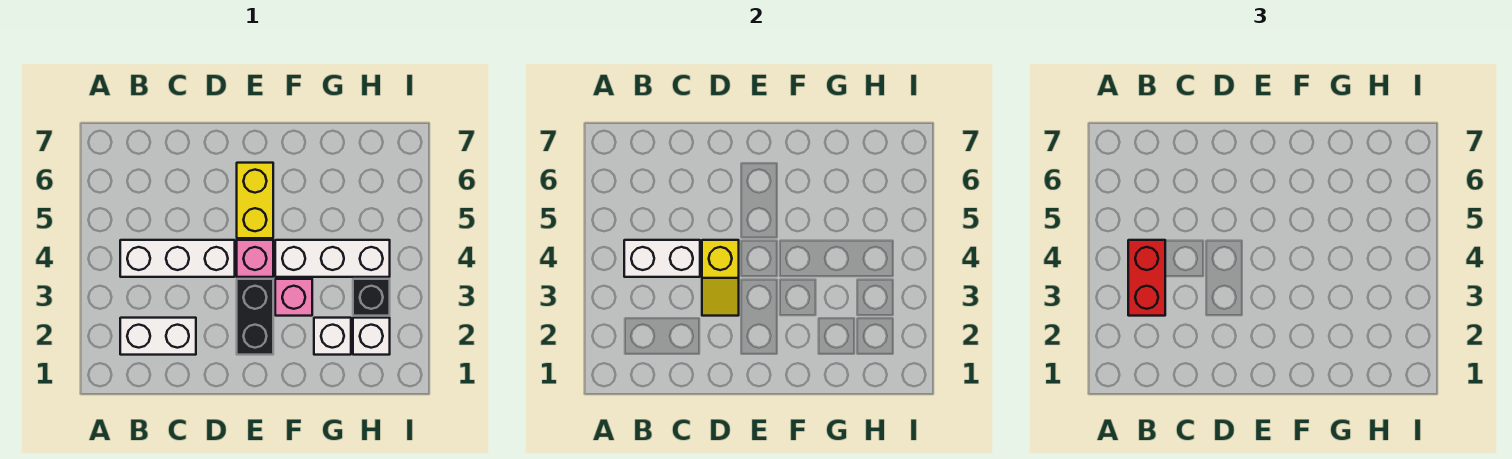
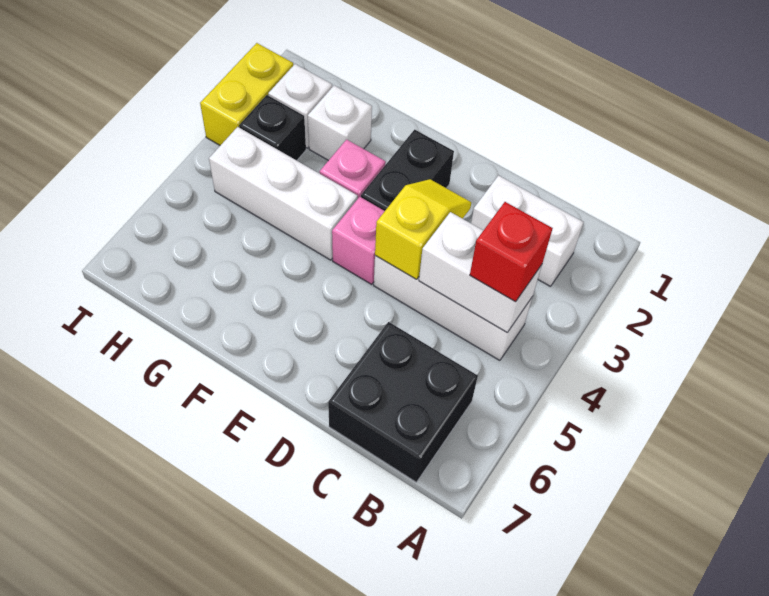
red 1x2 brick [1128,240,1165,316] -> red 1x1 brick [470,202,553,302]
none -> black 2x2 brick [328,322,478,482]
yellow 1x2 brick [237,163,273,238] -> yellow 1x2 brick moved to [200,43,293,145]

